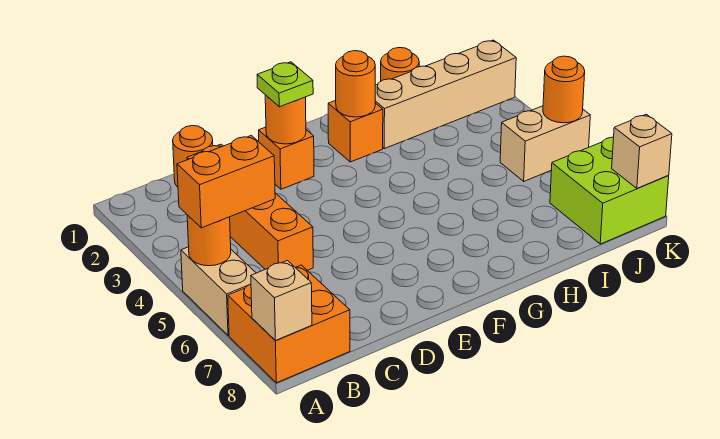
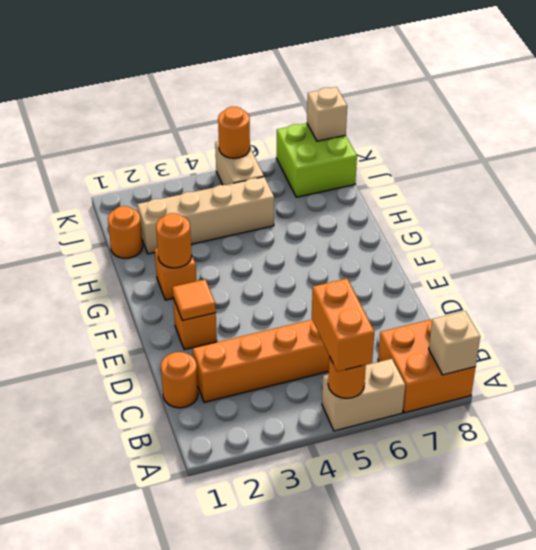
orange 1x1 round brick [265,95,306,144] -> orange 1x1 tile [172,279,216,321]
lime 1x1 plate [257,62,313,107] -> none
tan 1x4 brick [375,40,516,149] -> tan 1x4 brick turned to [137,177,274,254]

